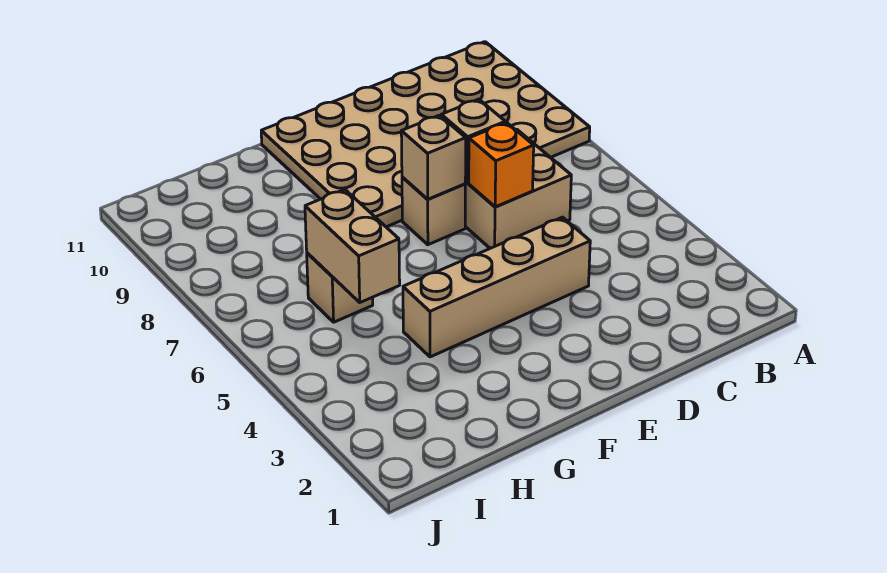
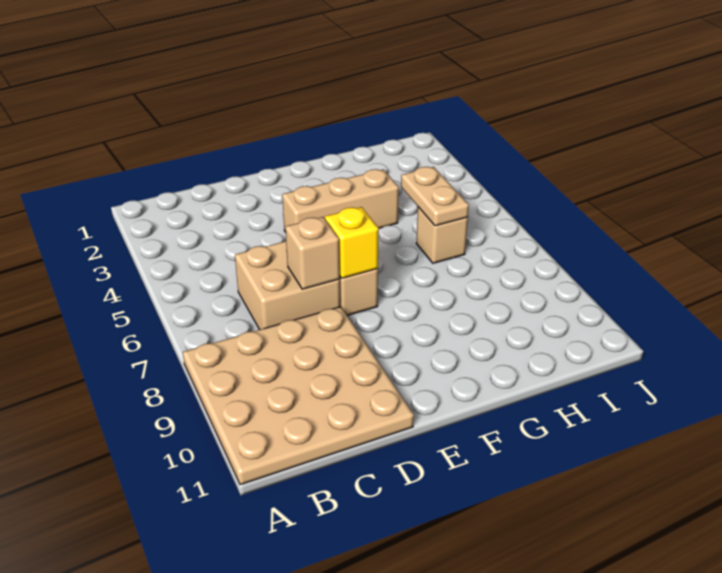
tan 4x6 plate [261,42,590,227] -> tan 4x4 plate [183,307,414,485]
tan 1x4 brick [403,217,590,357] -> tan 1x3 brick [282,169,399,232]
orange 1x1 brick [469,123,534,207] -> none
tan 1x1 brick [401,115,466,199] -> yellow 1x1 brick [325,207,379,278]
tan 1x2 brick [305,189,400,302] -> tan 1x2 plate [401,167,469,226]

